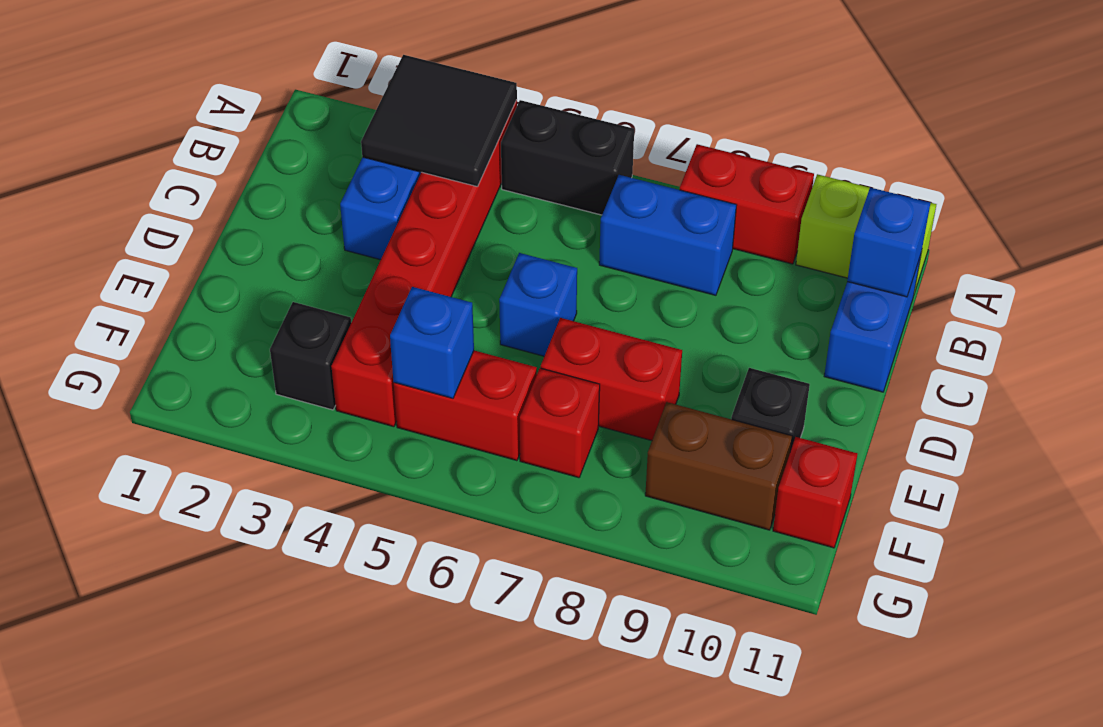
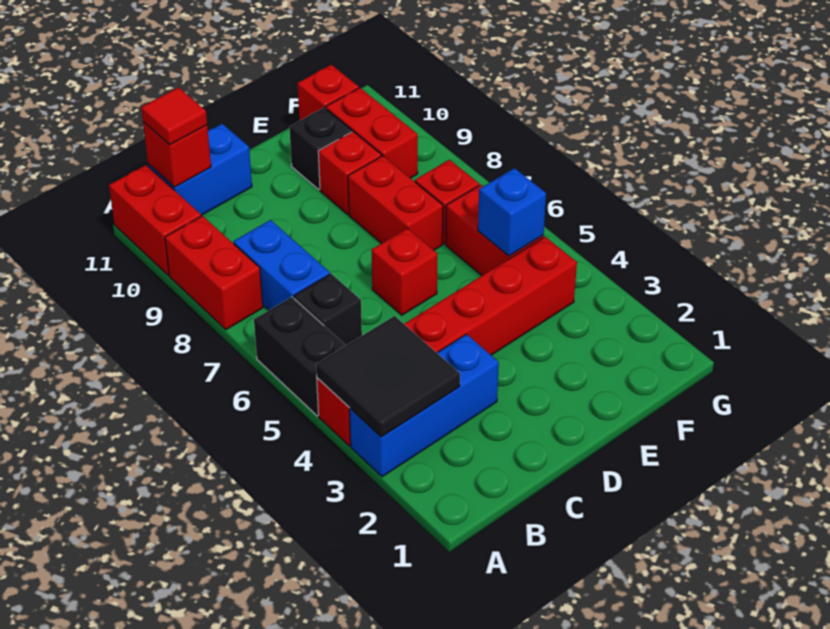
lime 1x2 brick [796,174,937,293] -> red 1x2 brick [109,165,201,276]
blue 1x1 brick [847,188,930,297] -> red 1x1 brick [143,122,211,187]
none -> red 1x1 tile [141,87,207,145]
blue 1x1 brick [499,253,577,356] -> red 1x1 brick [371,228,437,315]
none -> red 1x1 brick [318,131,381,214]
black 1x1 brick [270,302,351,410] -> black 1x1 brick moved to [294,274,362,345]
brown 1x2 brick [645,402,792,530] -> red 1x2 brick [326,88,418,178]

